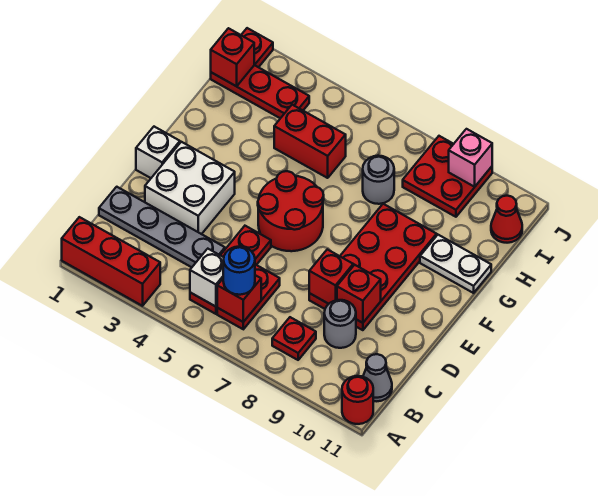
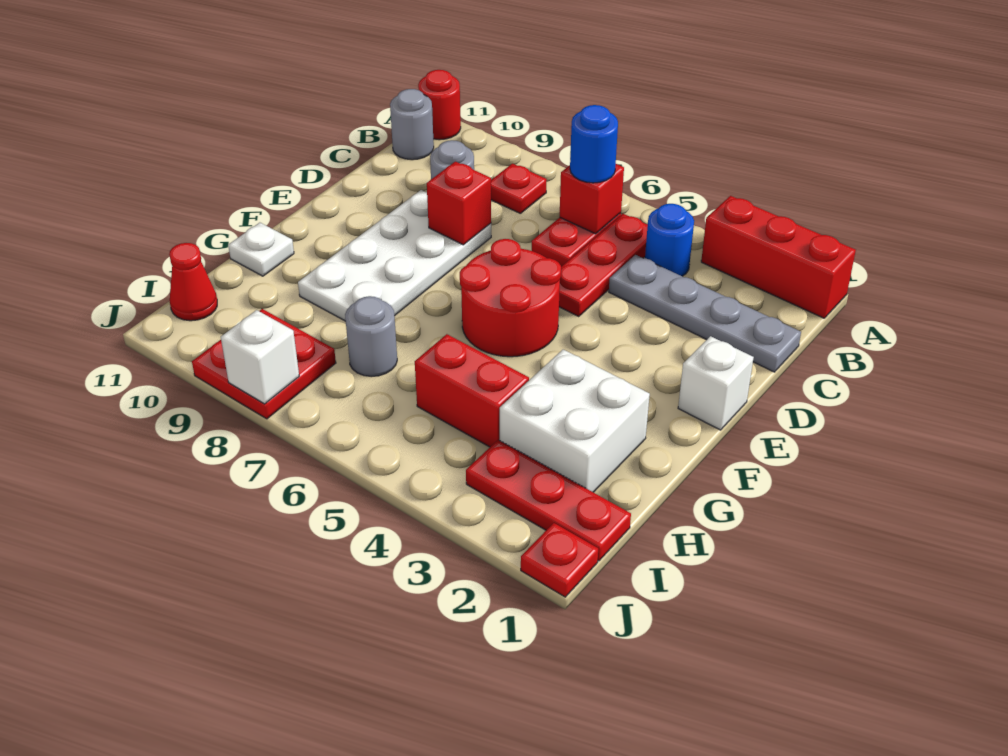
none -> blue 1x1 round brick [645,204,694,276]
white 1x1 brick [190,249,224,307] -> white 1x1 brick moved to [221,310,299,404]
grey 1x1 cone [363,354,392,401] -> grey 1x1 round brick [390,89,434,160]
white 2x2 brick [145,142,235,234] -> white 2x2 brick moved to [500,350,650,492]
red 2x4 plate [309,204,437,330] -> white 2x4 plate [298,190,491,321]
red 1x1 brick [337,265,381,323] -> none
white 1x2 plate [420,235,491,293] -> white 1x1 plate [228,223,294,276]
red 1x1 brick [211,28,254,86] -> none
pink 1x1 brick [449,129,492,187] -> none

